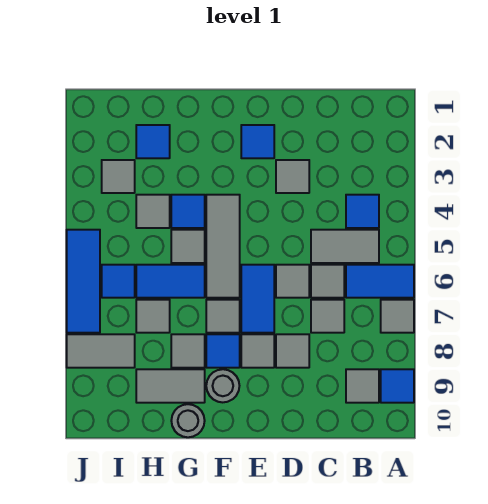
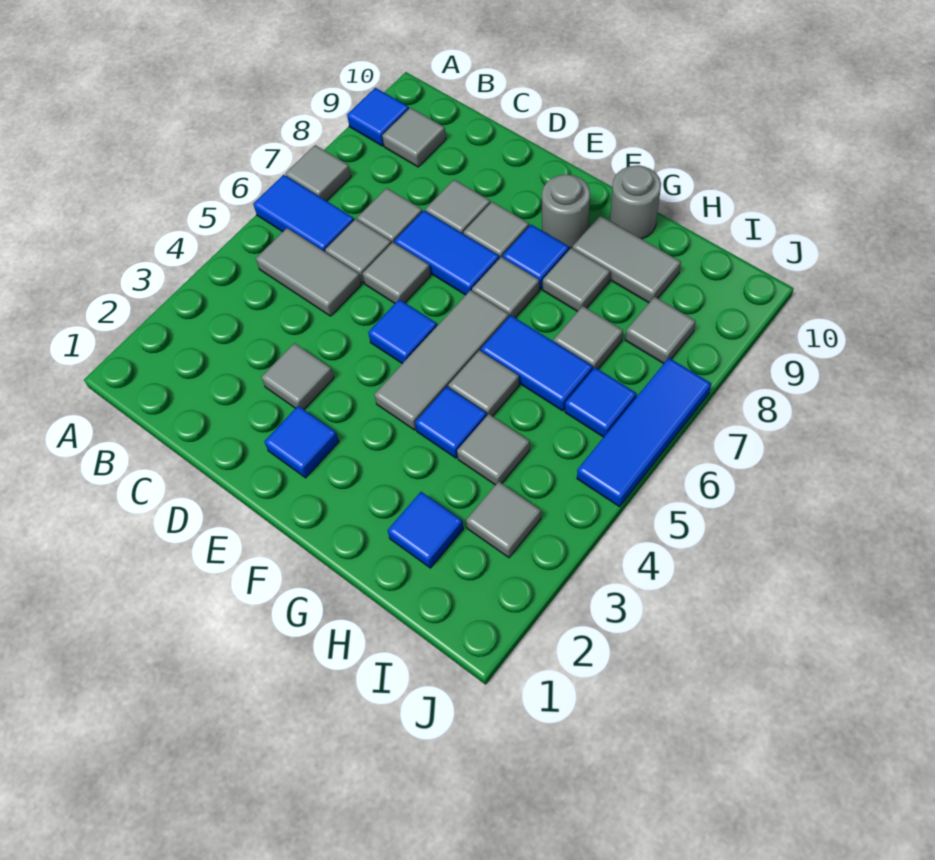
blue 1x1 tile [346,195,379,228] -> blue 1x1 tile moved to [368,299,437,364]
blue 1x2 tile [241,265,274,333] -> blue 1x2 tile turned to [394,211,499,295]
grey 1x2 tile [67,334,135,368] -> grey 1x1 tile [625,297,696,364]

